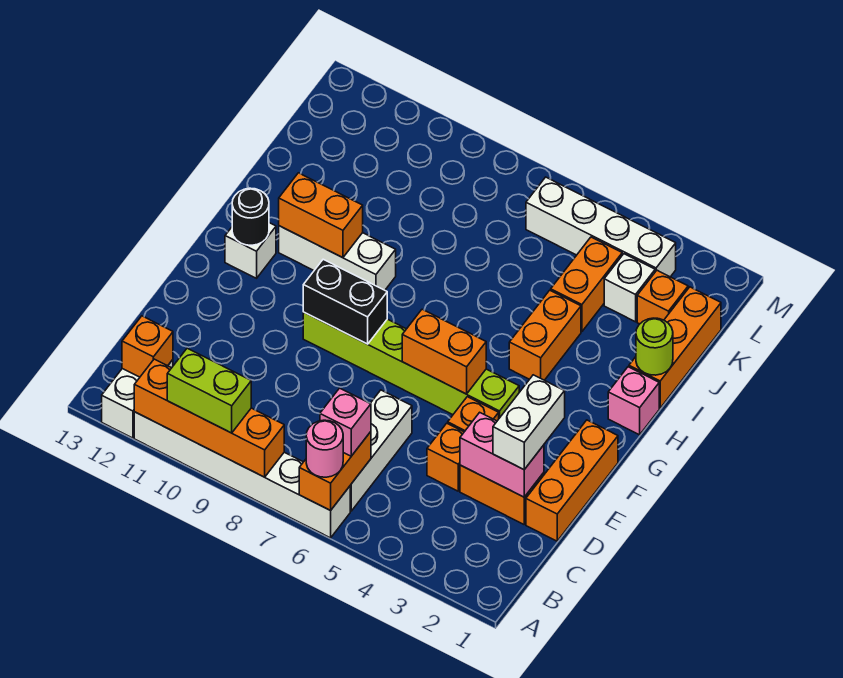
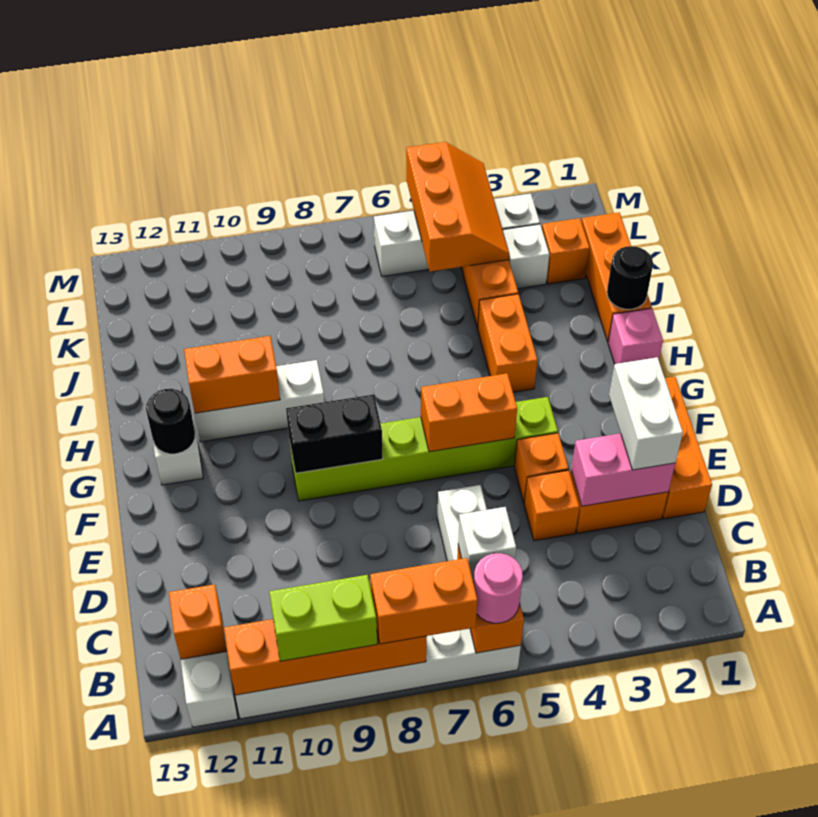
none -> orange 1x2 brick [370,558,477,644]
pink 1x1 brick [320,388,371,456] -> white 1x1 brick [458,507,516,582]
lime 1x1 round brick [636,318,673,375] -> black 1x1 round brick [607,246,653,309]
none -> orange 2x3 slope [406,142,509,272]

